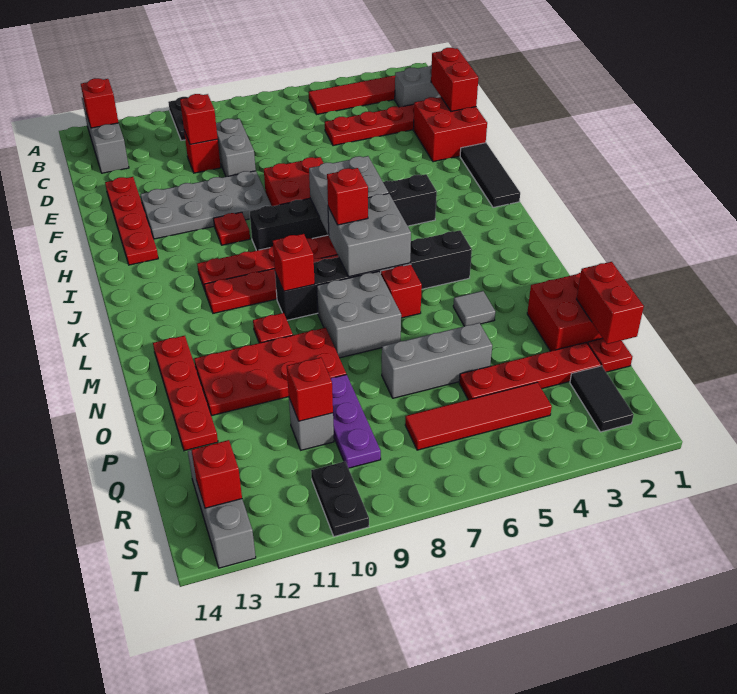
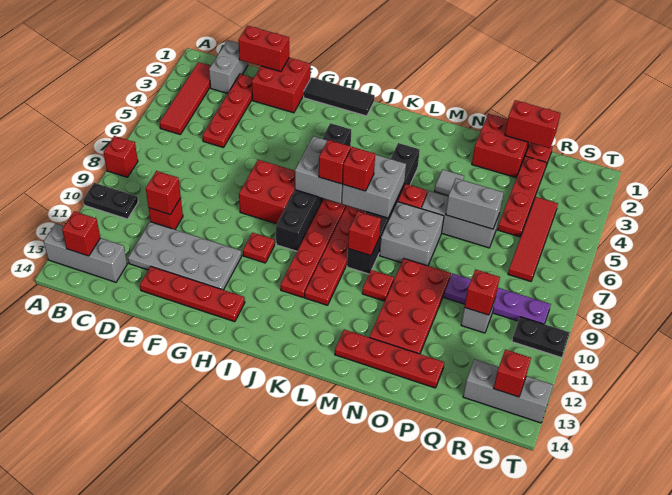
none -> red 1x1 brick [104,136,138,177]
grey 1x2 brick [216,119,256,177] -> grey 1x2 brick moved to [446,178,504,229]
grey 2x4 plate [140,171,271,239] -> grey 2x4 plate turned to [128,222,242,290]
none -> red 1x1 brick [319,140,351,184]
grey 1x3 brick [382,323,492,398] -> grey 1x3 brick turned to [421,191,499,248]
purple 1x3 plate [331,374,381,468] -> purple 1x4 plate [444,274,551,324]
black 1x2 tile [570,366,634,432] -> none

